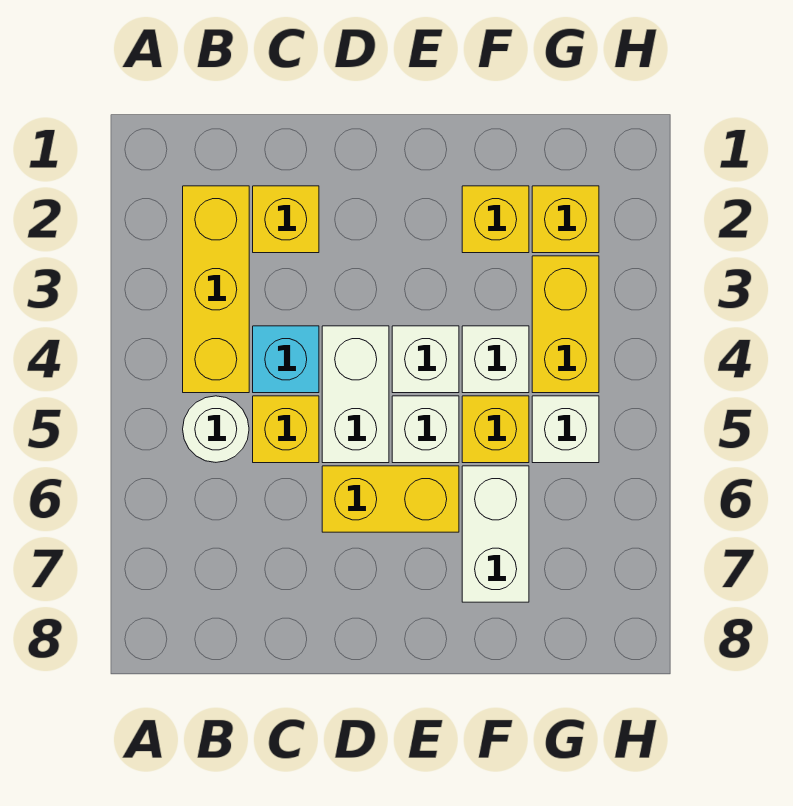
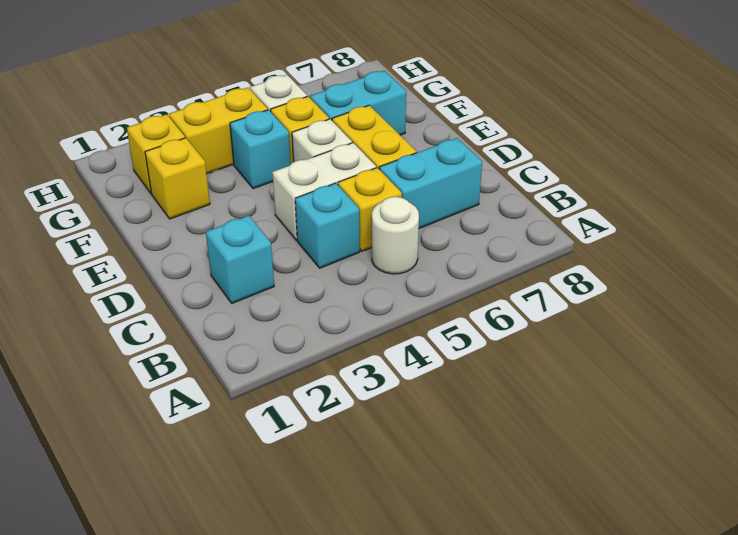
yellow 1x3 brick [183,186,249,393] -> none
yellow 1x1 brick [253,186,319,253] -> cyan 1x1 brick [206,216,274,303]
none -> cyan 1x2 brick [379,138,482,228]
white 1x1 brick [392,326,459,393] -> none
white 1x1 brick [462,326,529,393] -> cyan 1x1 brick [230,110,291,189]
white 1x2 brick [462,466,529,602] -> cyan 1x2 brick [310,71,406,135]

